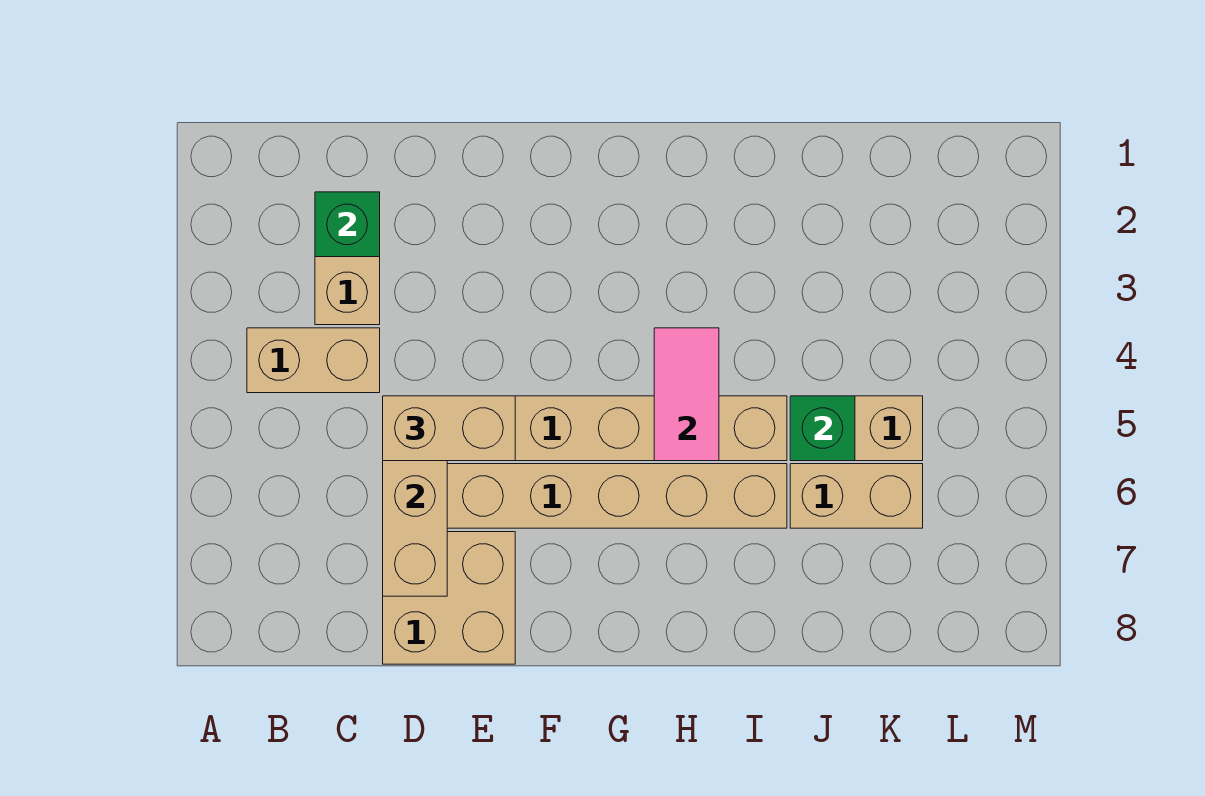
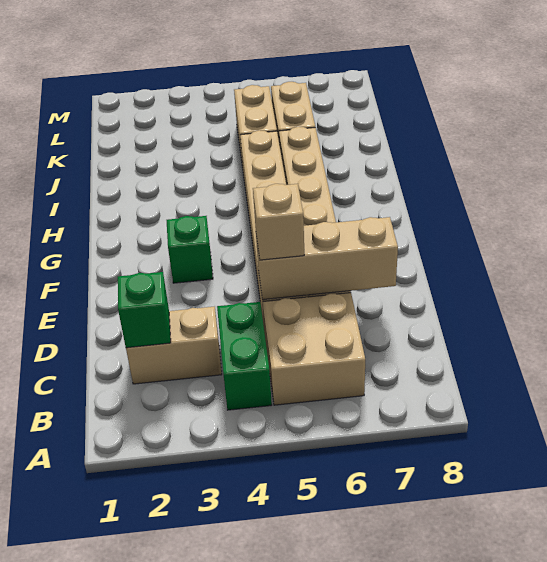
tan 1x2 brick [247,328,380,393] -> green 1x2 brick [217,302,272,410]
tan 1x2 brick [383,396,515,461] -> tan 1x1 brick [253,184,304,260]
tan 2x2 brick [383,532,515,664] -> tan 2x2 brick moved to [263,293,365,405]
pink 1x2 tile [654,328,719,461] -> none
green 1x1 brick [790,396,855,461] -> green 1x1 brick moved to [167,216,213,283]

